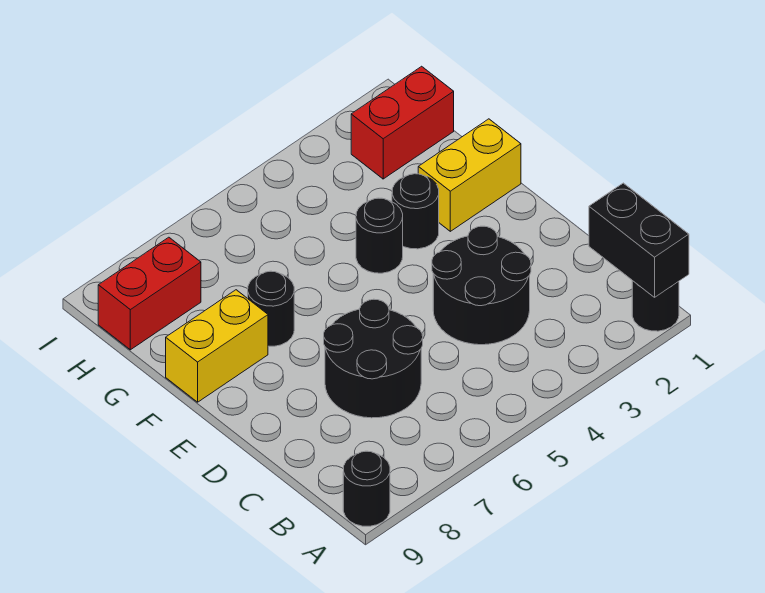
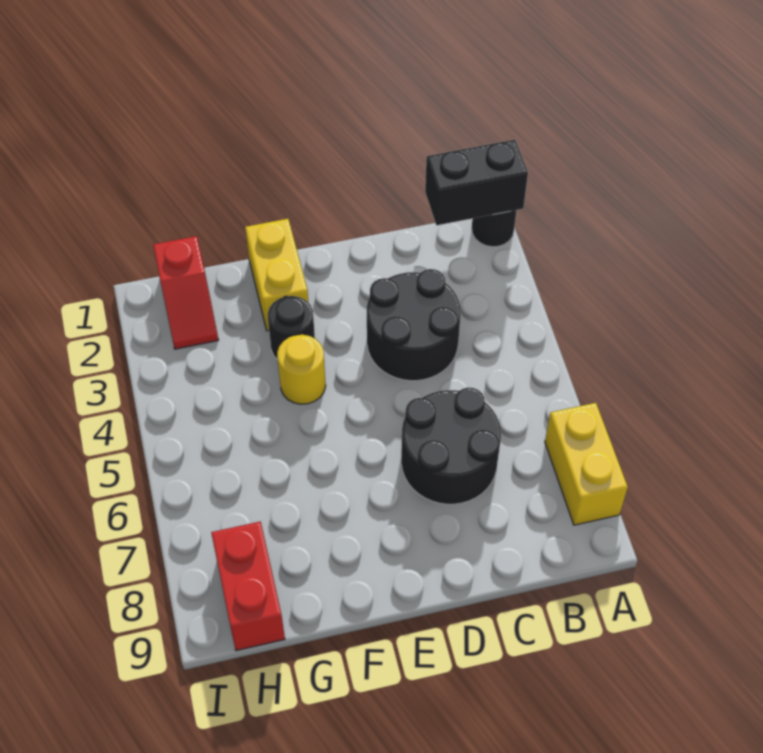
black 1x1 round brick [343,451,390,526] -> none
black 1x1 round brick [356,198,403,273] -> yellow 1x1 round brick [277,335,326,404]
black 1x1 round brick [248,271,294,346] -> none
yellow 1x2 brick [166,290,268,402] -> yellow 1x2 brick moved to [545,403,628,525]
red 1x2 brick [351,66,454,179] -> red 1x2 slope [153,236,218,349]

